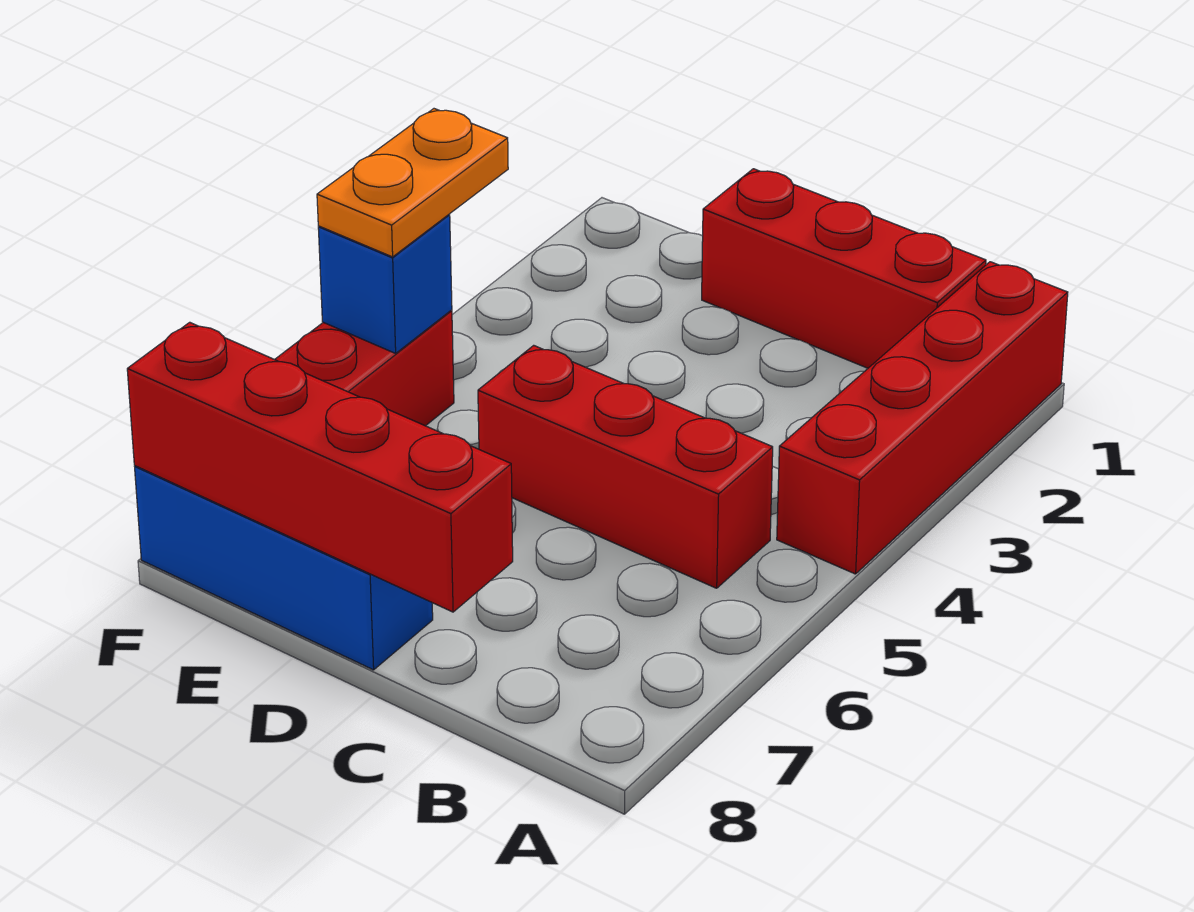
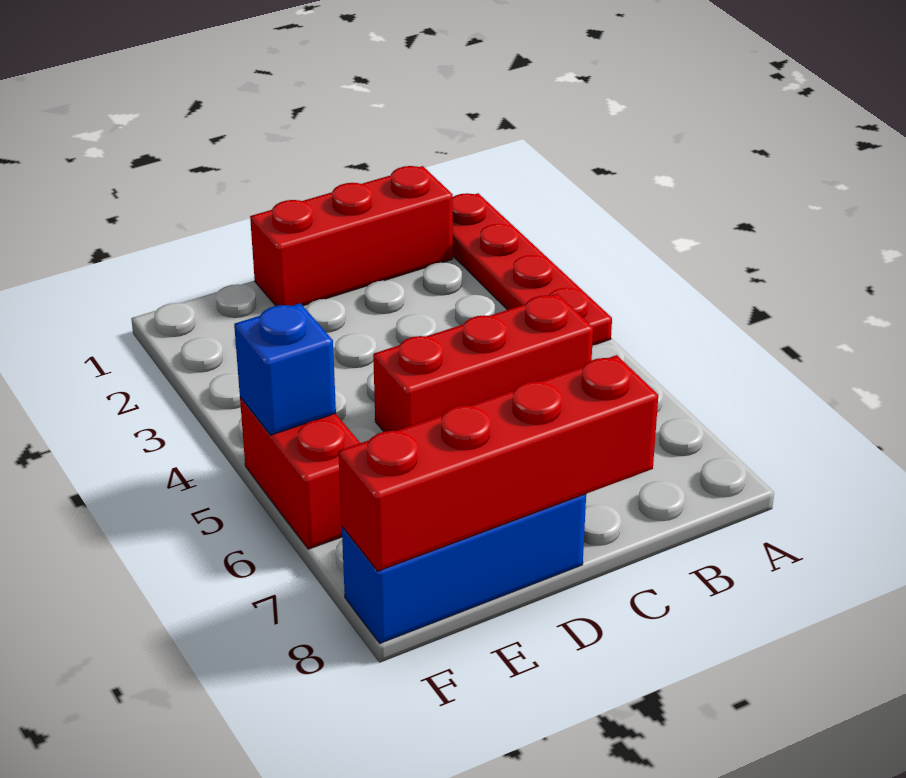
red 1x4 brick [777,262,1068,574] -> red 1x4 plate [453,193,612,346]
orange 1x2 plate [317,109,508,257] -> none

